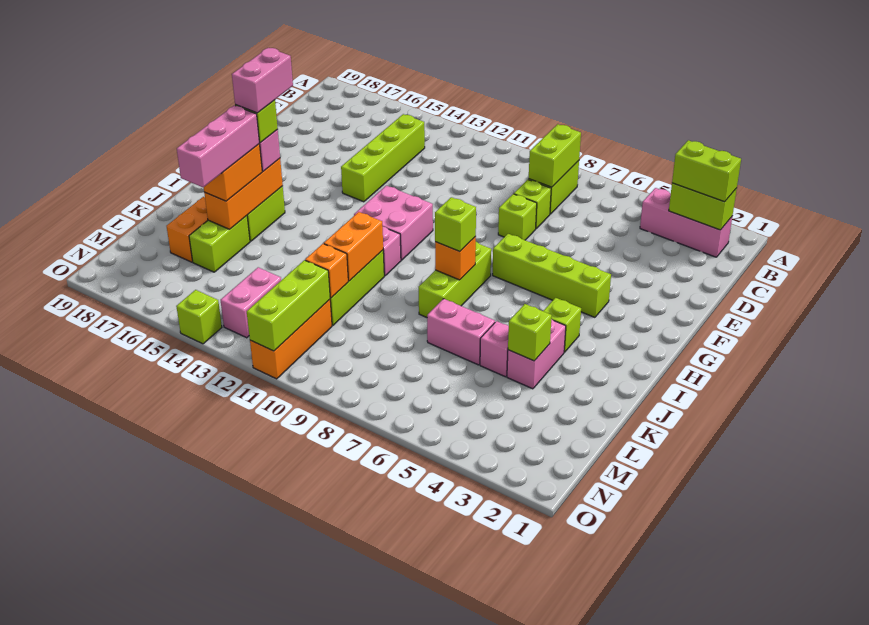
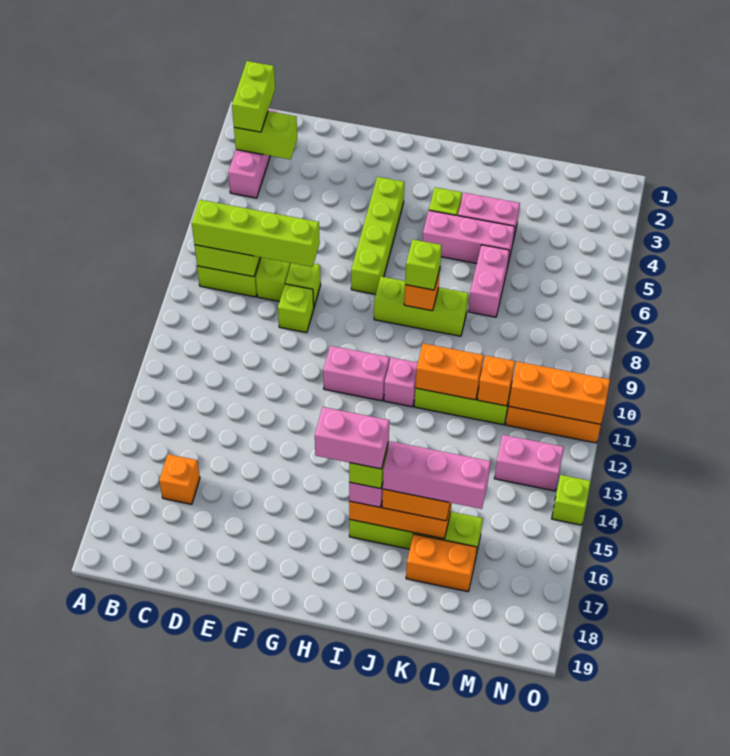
lime 1x2 brick [669,183,737,230] -> lime 1x2 brick turned to [234,111,297,159]
lime 1x4 brick [341,114,425,202] -> lime 1x4 brick moved to [192,200,320,267]
none -> orange 1x1 brick [159,454,200,504]
pink 2x2 brick [354,186,433,260] -> pink 1x2 brick [323,346,389,401]
lime 1x1 brick [508,304,552,361] -> lime 1x1 brick moved to [278,284,314,333]
pink 1x1 brick [480,321,509,377] -> pink 1x3 brick [422,211,515,263]
lime 1x3 brick [247,260,330,351] -> orange 1x3 brick [509,362,610,424]

